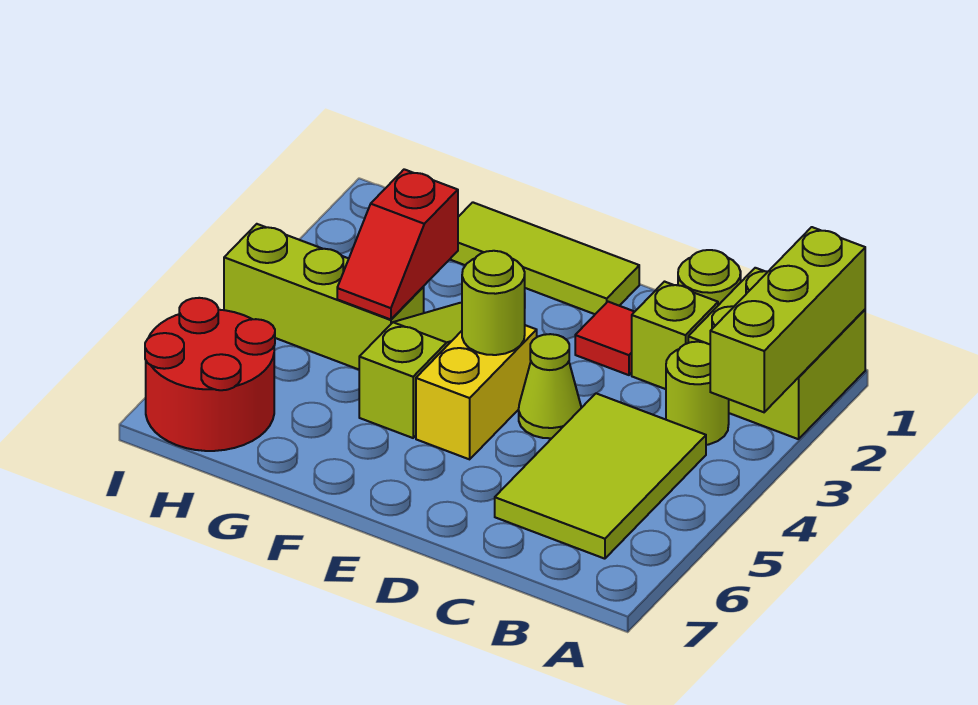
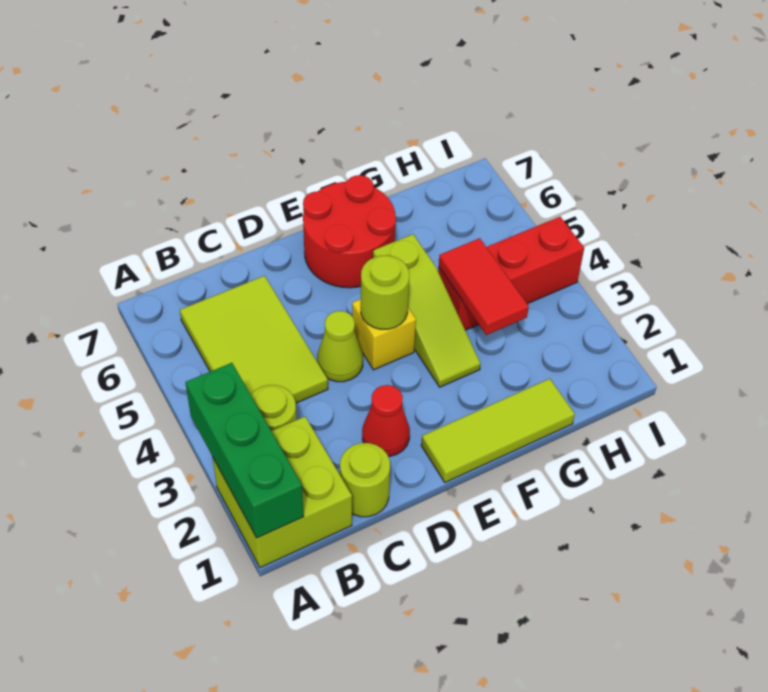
lime 1x3 brick [710,227,865,412] -> green 1x3 brick [185,363,304,538]
lime 1x1 brick [632,282,718,389] -> none
red 1x1 tile [575,302,634,375] -> red 1x1 cone [362,385,410,456]
yellow 1x2 brick [416,325,537,459] -> yellow 1x1 brick [352,299,416,370]
red 1x2 slope [337,169,458,320] -> red 1x2 tile [439,238,529,335]
lime 1x3 brick [224,224,424,369] -> red 1x3 brick [438,217,584,330]
red 2x2 round brick [145,298,275,451] -> red 2x2 round brick moved to [303,175,396,288]

